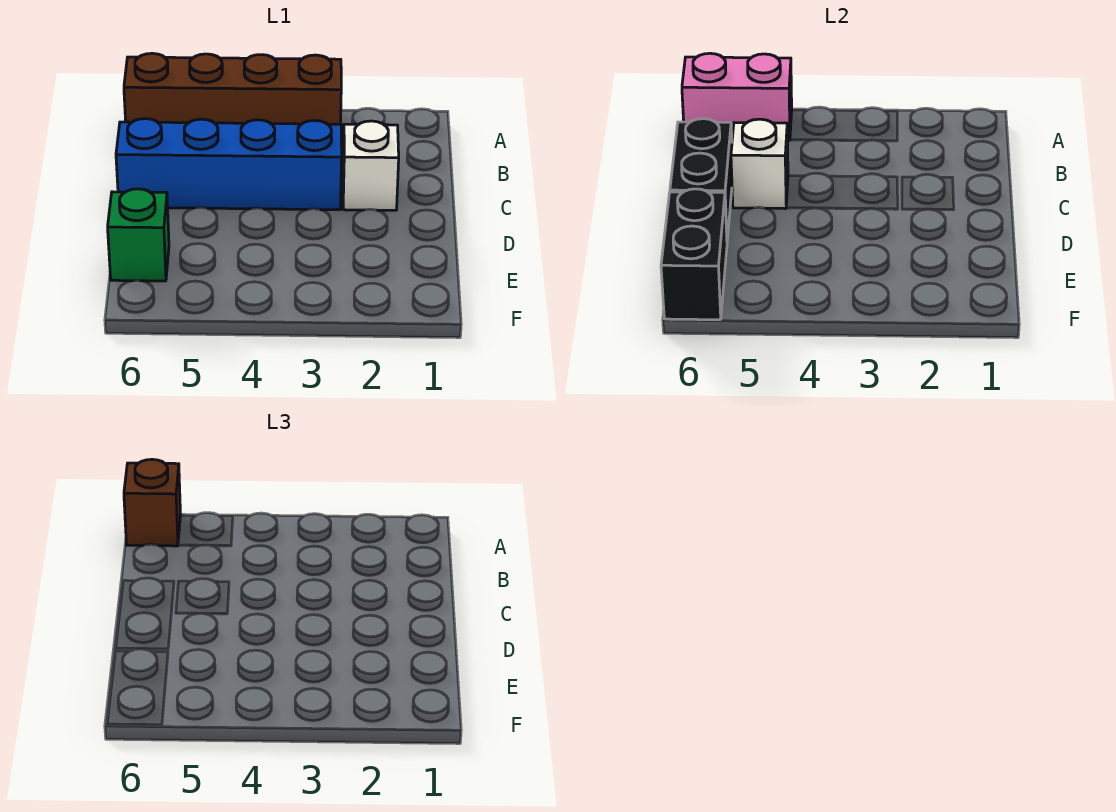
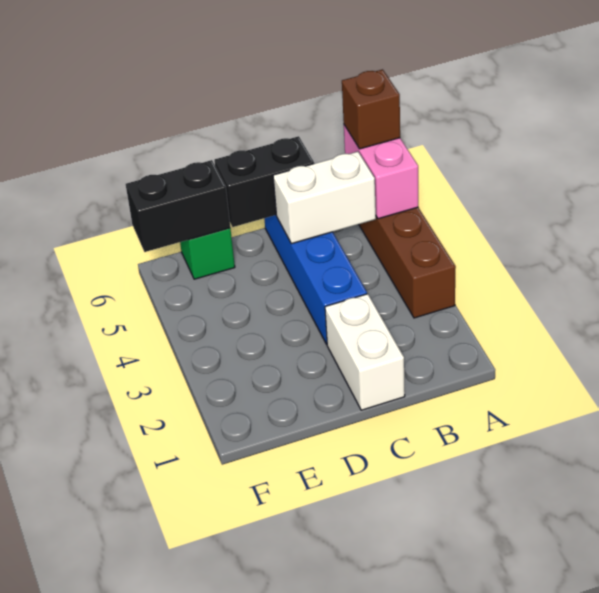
white 1x1 brick [343,121,399,210] -> white 1x2 brick [325,294,405,410]
white 1x1 brick [731,119,788,209] -> white 1x2 brick [273,152,376,244]

